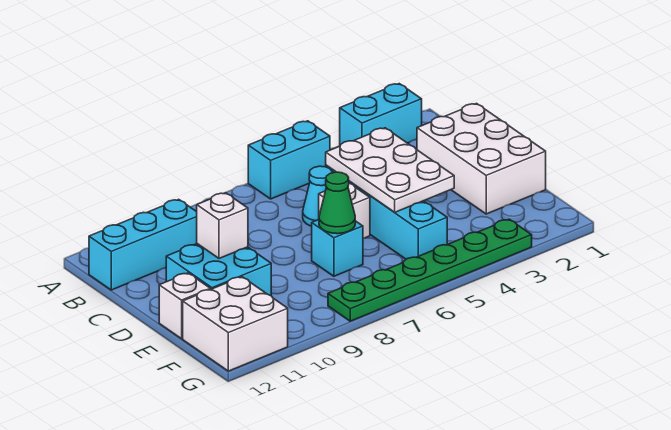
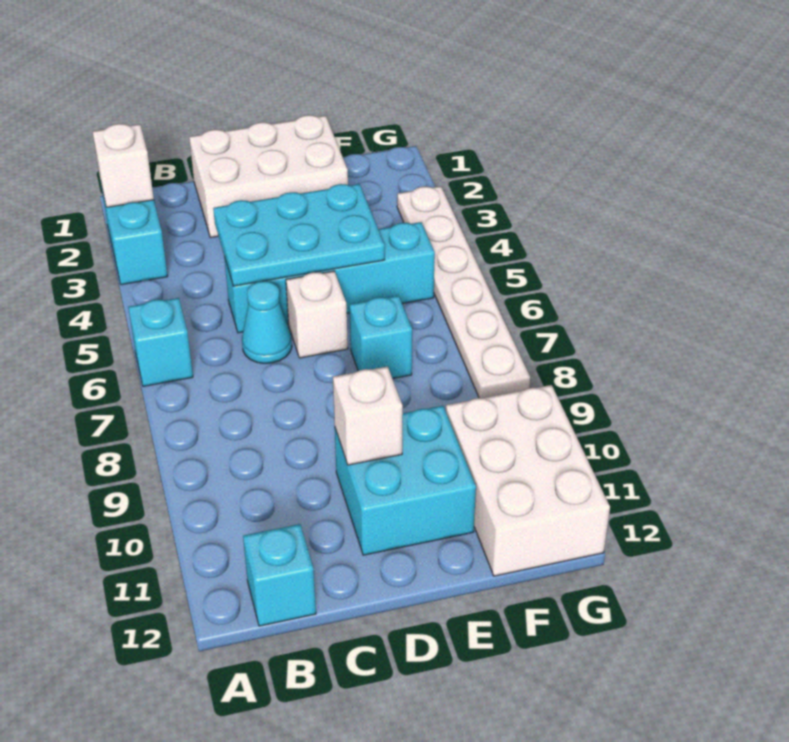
cyan 1x2 brick [248,121,330,199] -> cyan 1x1 brick [128,298,193,386]
cyan 1x3 brick [89,199,197,290] -> cyan 1x1 brick [243,524,316,626]
white 2x3 plate [326,128,454,212] -> cyan 2x3 plate [213,184,385,286]
green 1x1 cone [319,172,355,234] -> none
white 1x1 brick [159,273,211,339] -> white 1x1 brick moved to [93,124,154,207]
white 2x2 brick [183,277,288,371] -> white 2x3 brick [446,385,610,576]
green 1x6 plate [328,219,532,321] -> white 1x6 plate [397,186,530,398]

